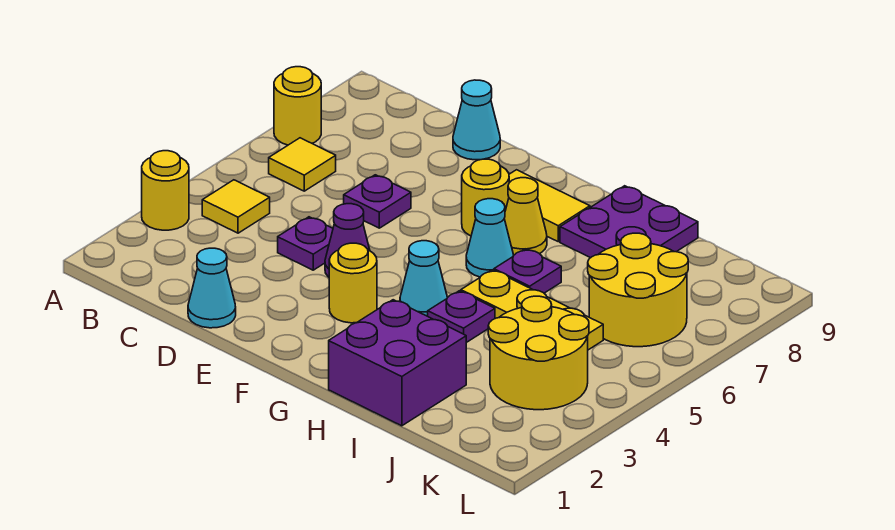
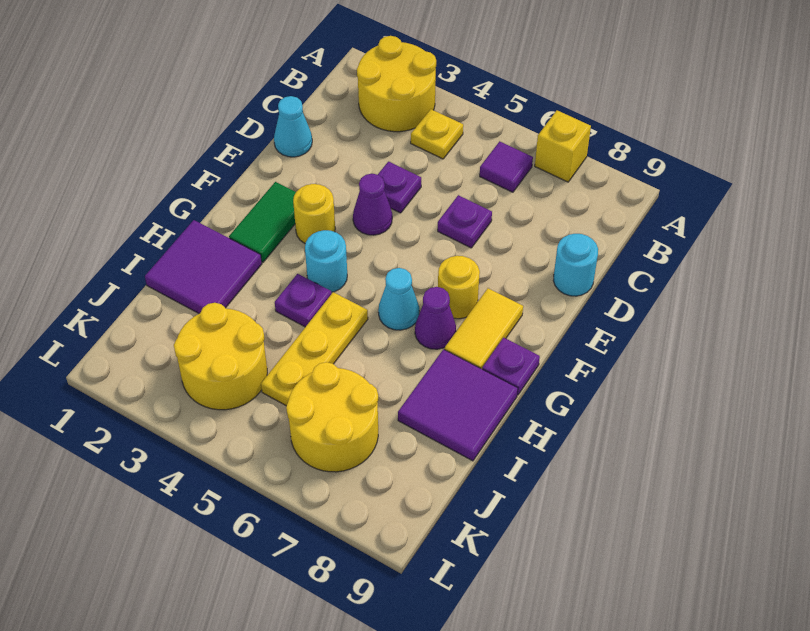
yellow 1x1 round brick [142,151,189,230] -> yellow 2x2 round brick [357,36,436,132]
yellow 1x1 round brick [274,67,321,145] -> yellow 1x1 brick [535,110,591,182]
yellow 1x1 tile [202,180,270,233] -> yellow 1x1 plate [411,109,463,159]
yellow 1x1 tile [269,138,336,191] -> purple 1x1 tile [480,141,533,192]
cyan 1x1 cone [453,80,500,160] -> cyan 1x1 round brick [553,234,598,296]
none -> green 1x2 tile [229,182,296,262]
cyan 1x1 cone [400,241,447,316] -> cyan 1x1 round brick [305,230,347,292]
yellow 1x1 cone [504,178,547,255] -> purple 1x1 cone [415,287,456,349]
purple 2x2 brick [329,300,466,426] -> purple 2x2 tile [145,220,262,314]
purple 1x1 plate [494,249,561,293] -> purple 1x1 plate moved to [482,338,540,395]
purple 2x2 plate [560,186,698,258] -> purple 2x2 tile [398,349,518,461]

